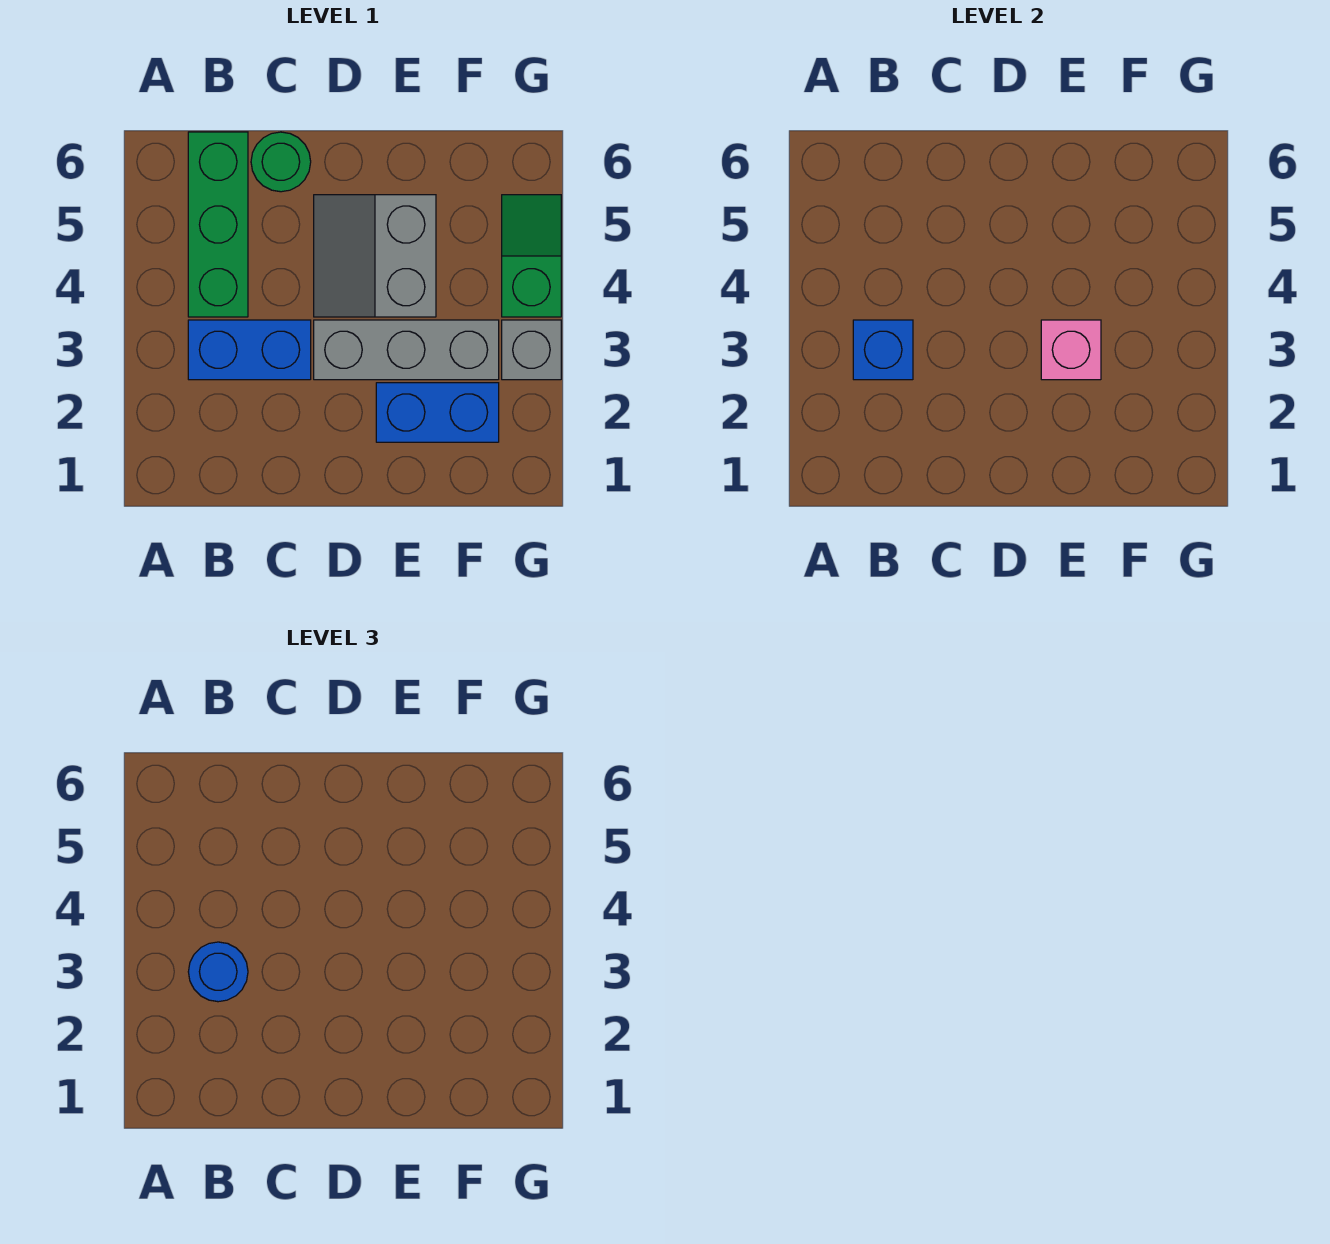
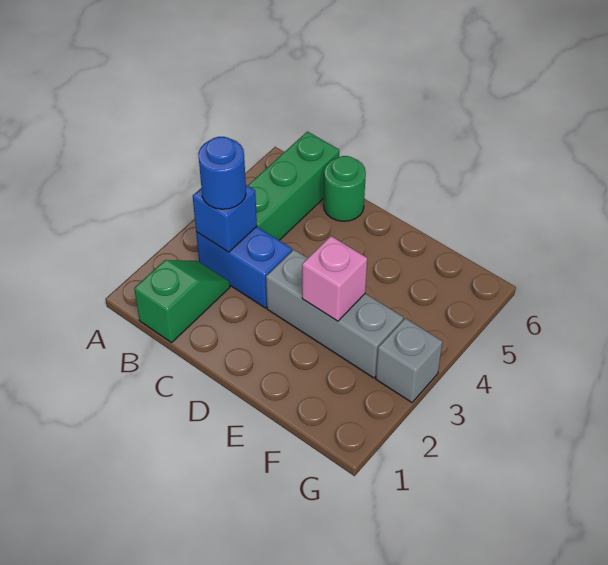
grey 2x2 slope [314,195,436,317] -> none
blue 1x2 brick [376,383,499,442] -> none
green 1x2 slope [502,195,561,317] -> green 1x2 slope moved to [134,260,230,343]

